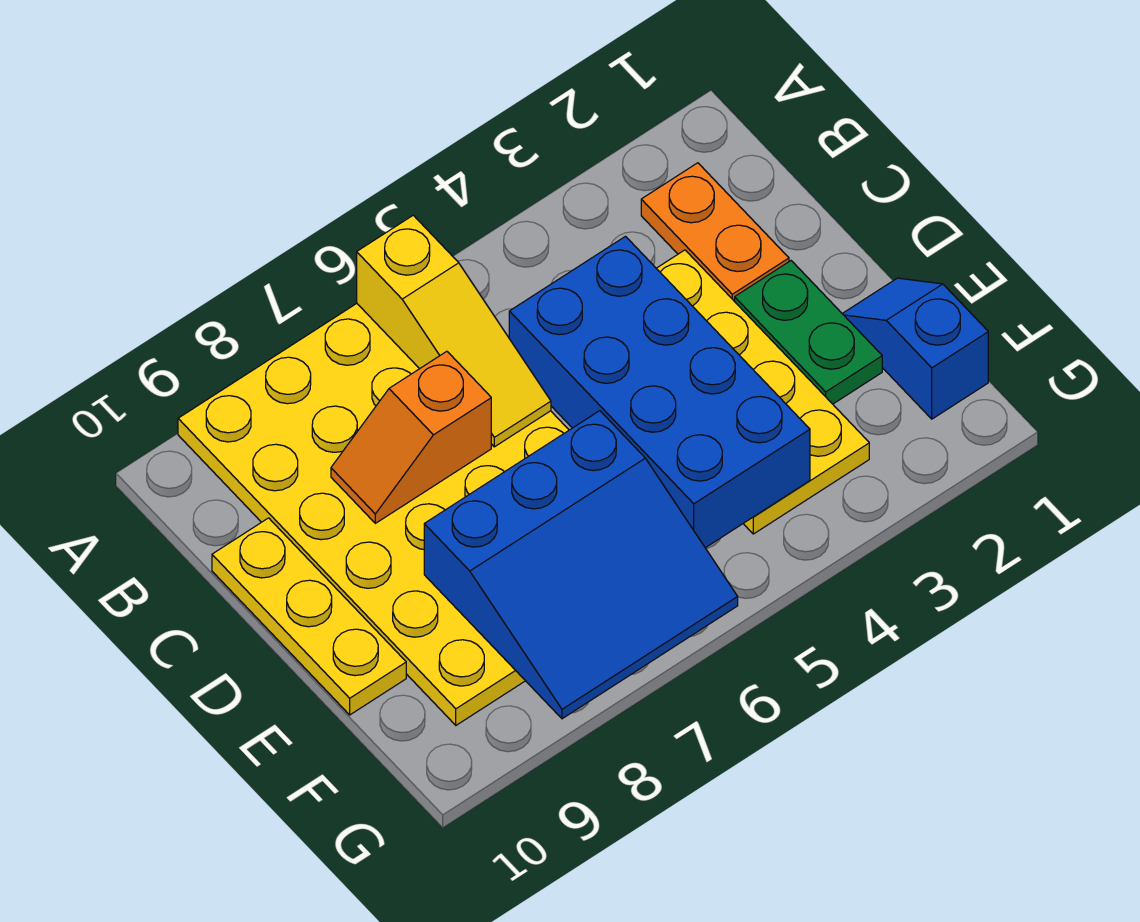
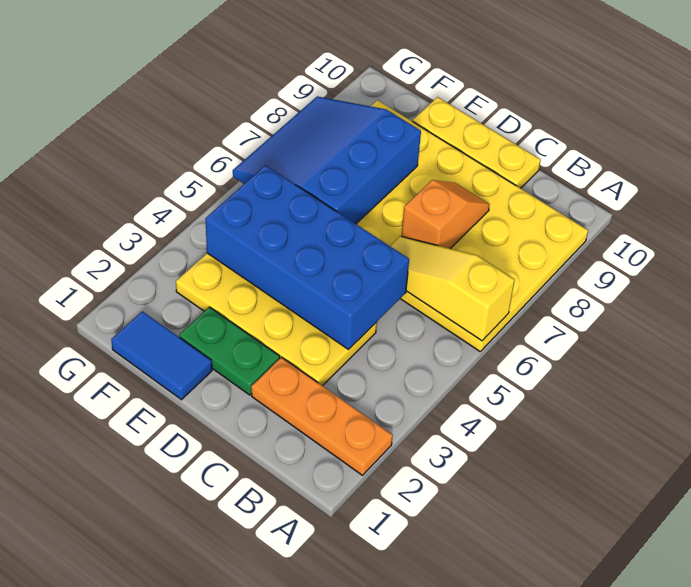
orange 1x2 plate [641,163,789,302] -> orange 1x3 plate [251,357,393,475]
blue 1x2 slope [842,278,988,419] -> blue 1x2 tile [111,311,212,400]

